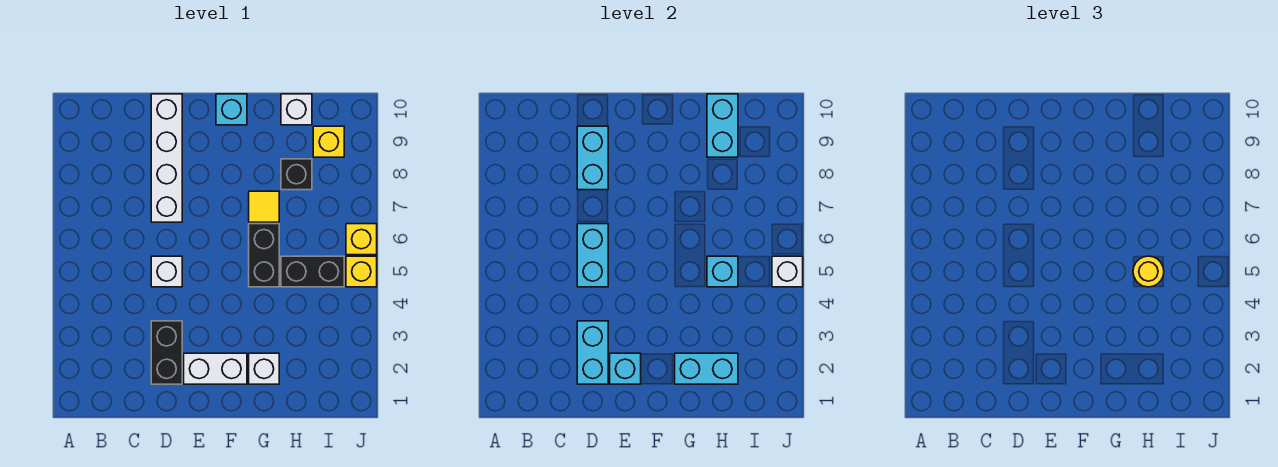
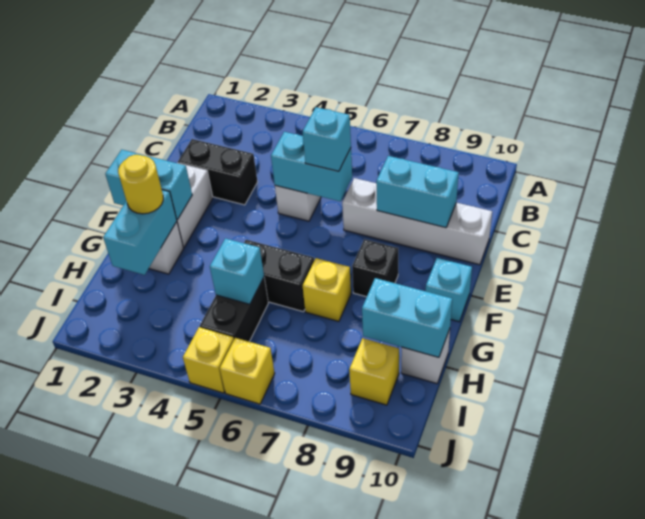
cyan 1x2 brick [577,321,608,384] -> cyan 1x2 brick moved to [105,150,192,220]
cyan 1x1 brick [610,353,641,384] -> cyan 1x1 brick moved to [303,107,351,171]
yellow 1x1 tile [249,191,279,222] -> yellow 1x1 brick [303,258,351,321]
yellow 1x1 round brick [1133,256,1164,287] -> yellow 1x1 round brick moved to [118,155,163,214]
black 1x1 brick [281,159,312,190] -> black 1x1 brick moved to [352,239,398,297]
white 1x1 brick [772,256,803,287] -> none

